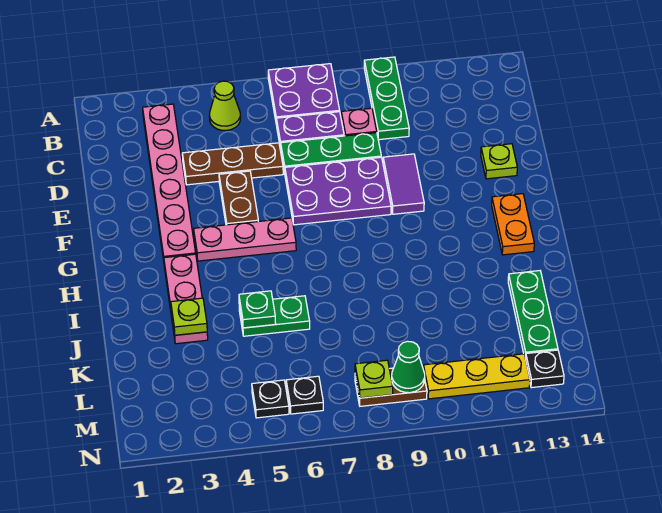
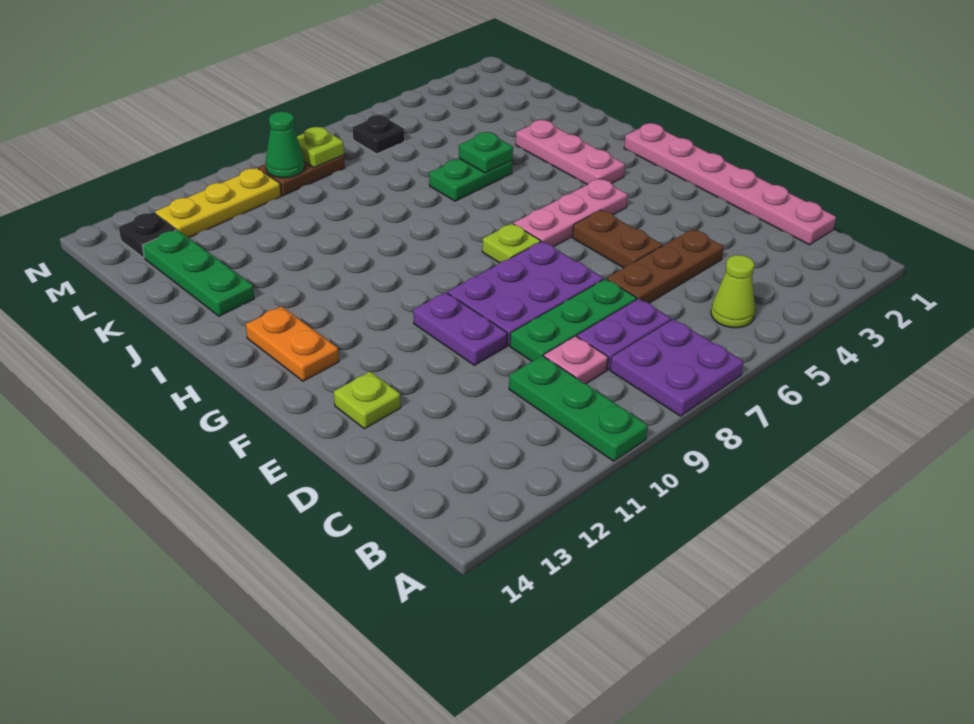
pink 1x6 plate [143,104,196,261] -> pink 1x6 plate moved to [624,123,836,245]
purple 1x2 tile [383,154,424,214] -> purple 1x2 plate [413,293,507,365]
lime 1x1 plate [171,298,207,335] -> lime 1x1 plate moved to [482,224,541,263]
black 1x1 plate [252,380,289,418] -> none

